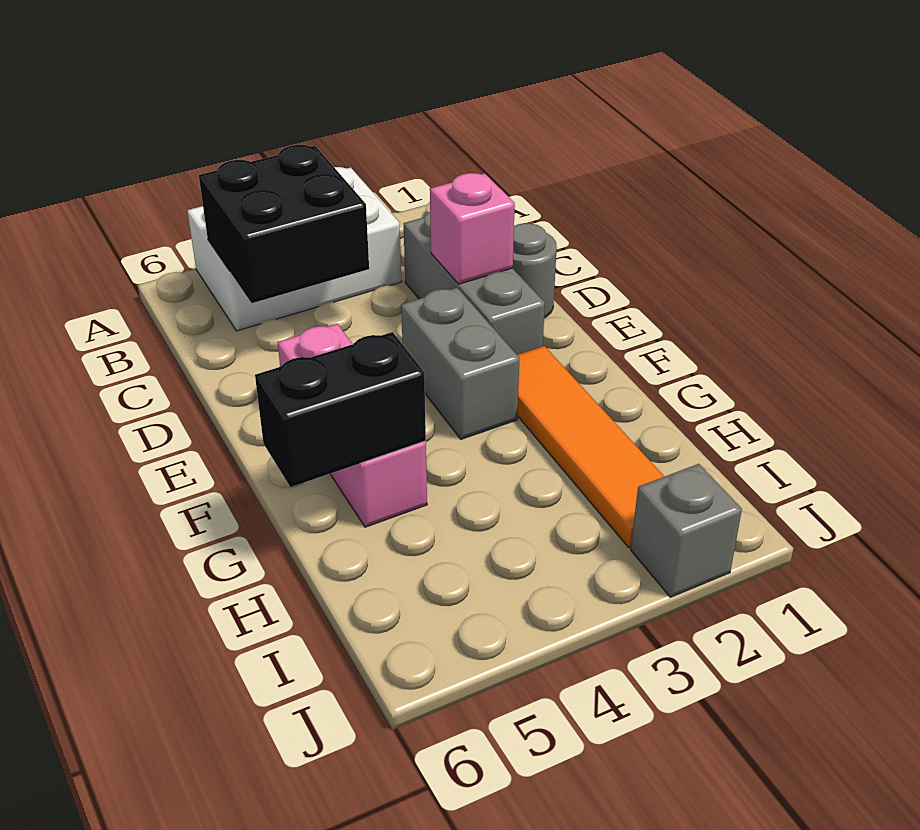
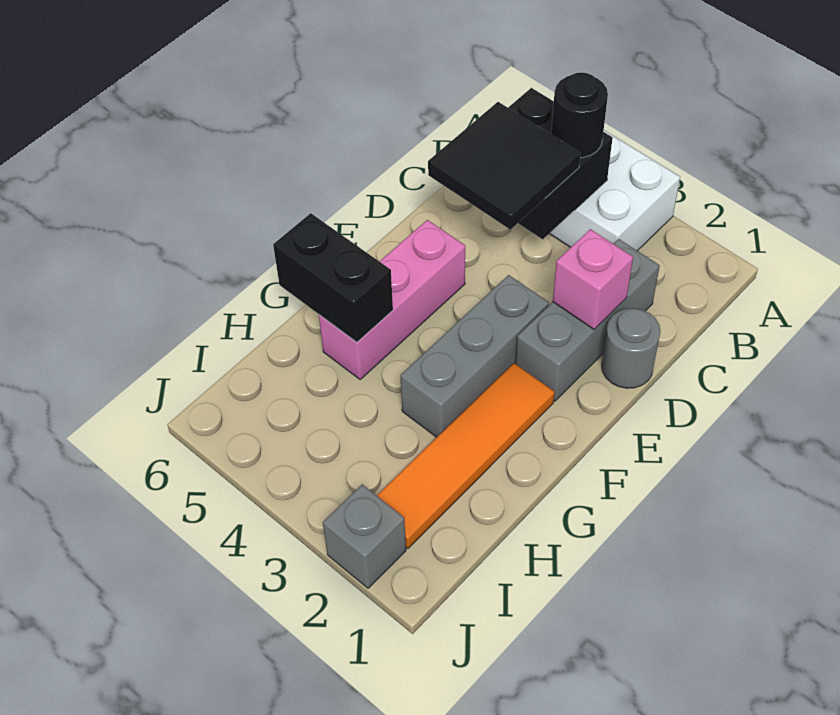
none -> black 1x1 round brick [551,73,608,158]
none -> black 2x2 tile [428,102,581,229]
grey 1x2 brick [401,288,519,439] -> grey 1x3 brick [400,275,549,437]

